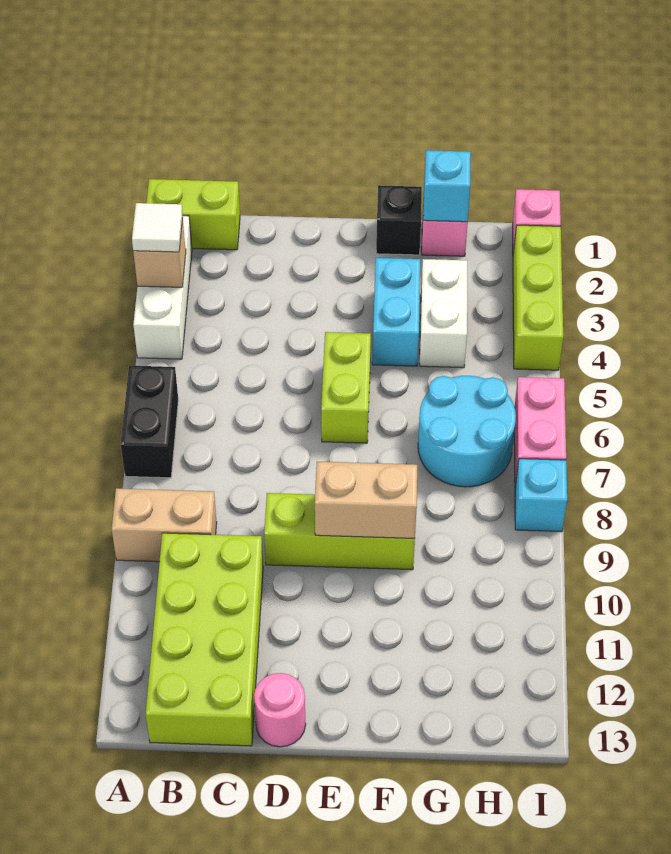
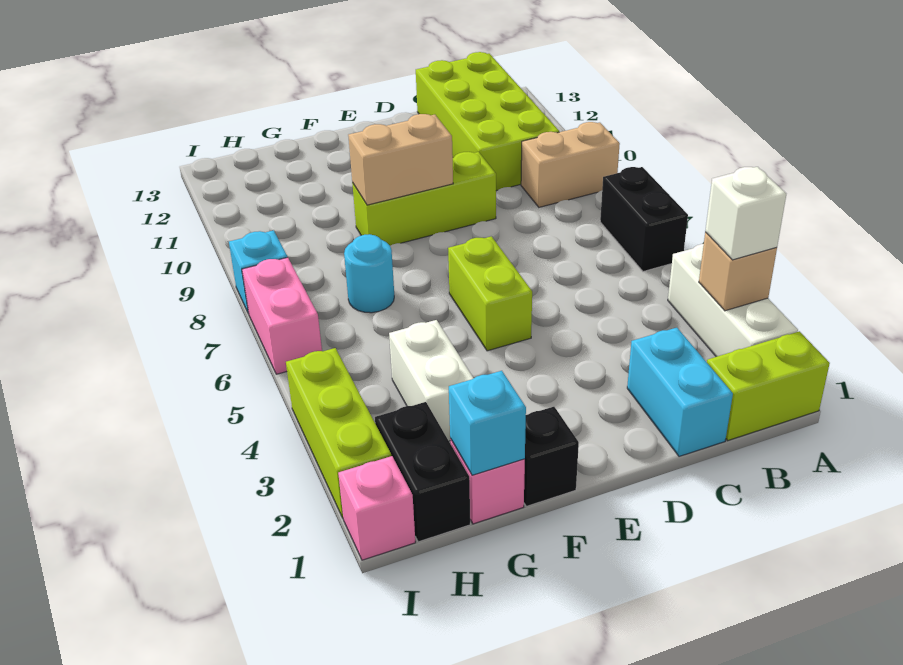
white 1x1 tile [132,203,183,252] -> white 1x1 brick [705,167,786,260]
pink 1x1 round brick [254,673,306,747] -> none
cyan 1x2 brick [372,258,420,366] -> cyan 1x2 brick moved to [627,328,733,456]
cyan 2x2 round brick [418,376,516,487] -> cyan 1x1 round brick [344,234,394,313]
none -> black 1x2 brick [375,402,470,542]

